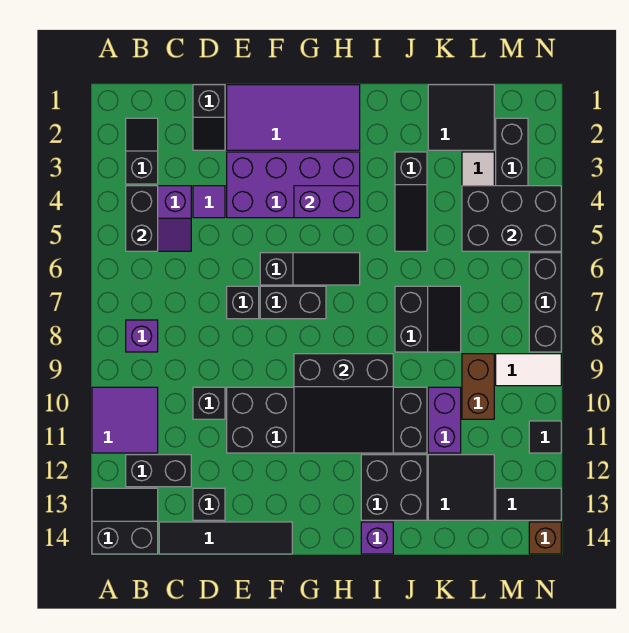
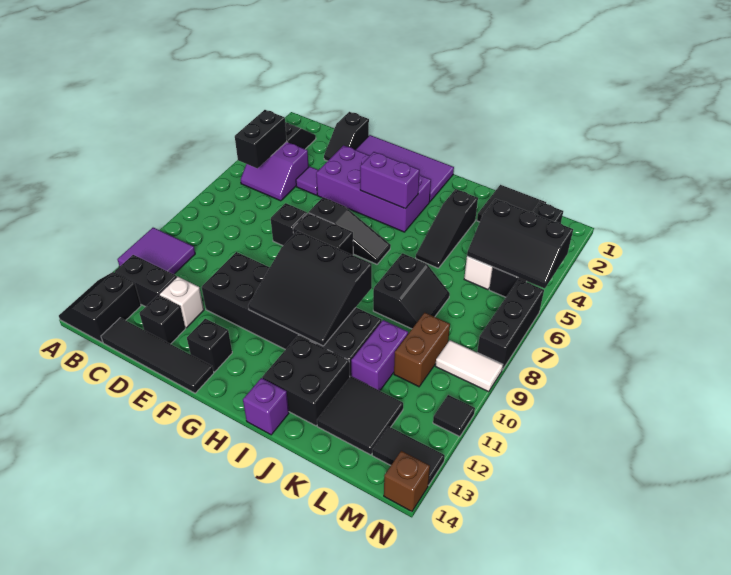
black 2x2 slope [92,488,158,554] -> black 2x2 slope turned to [59,272,141,343]
purple 1x1 brick [126,320,158,352] -> none
black 1x1 brick [193,387,225,419] -> black 1x1 brick moved to [187,319,232,372]
none -> white 1x1 brick [159,276,204,328]
black 2x3 brick [462,186,561,251] -> black 2x3 slope [467,199,573,288]

